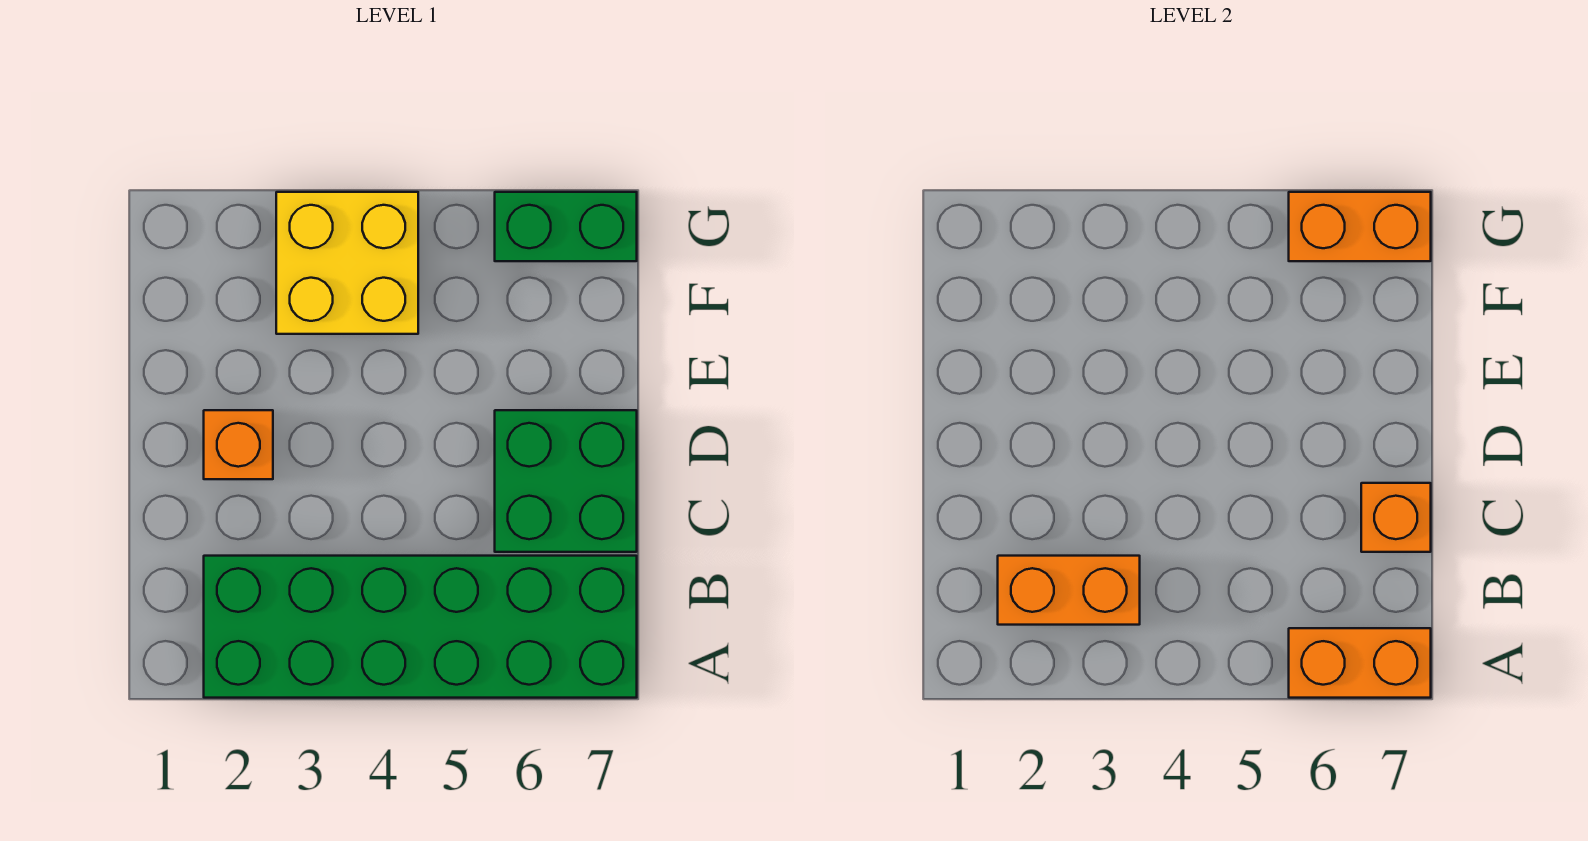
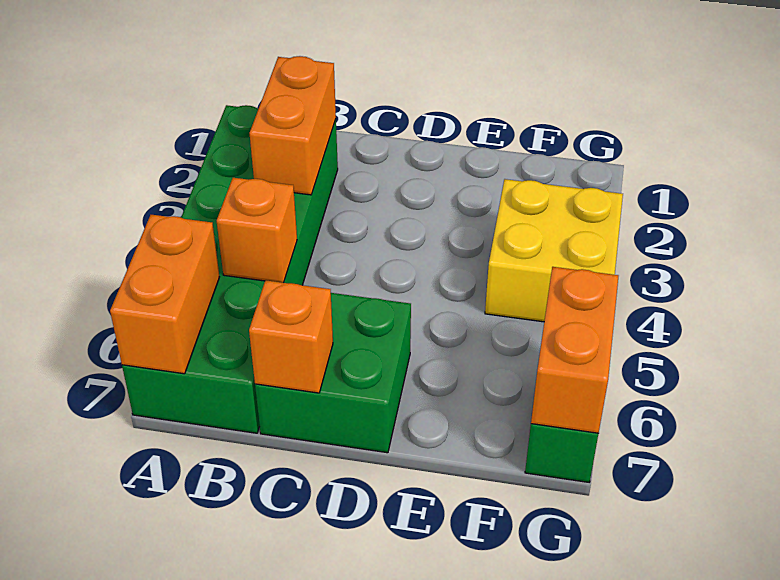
orange 1x1 brick [204,410,273,479] -> orange 1x1 brick moved to [217,178,297,283]

